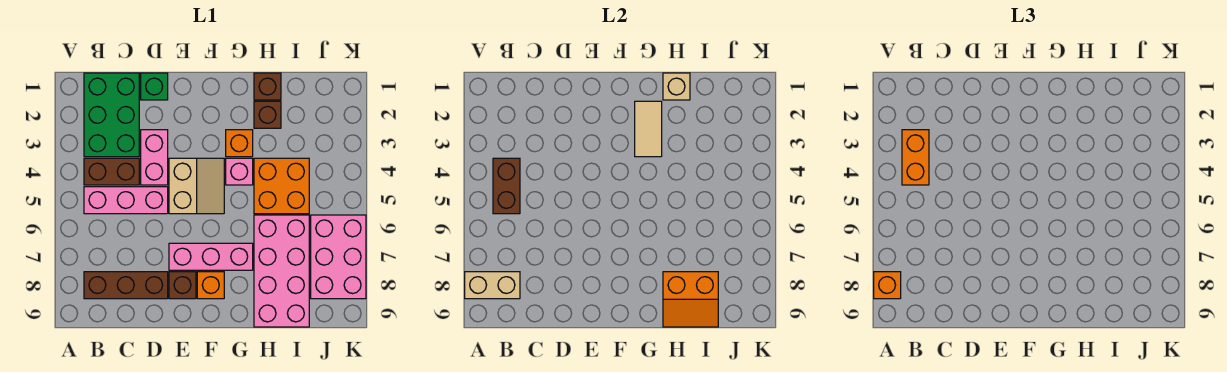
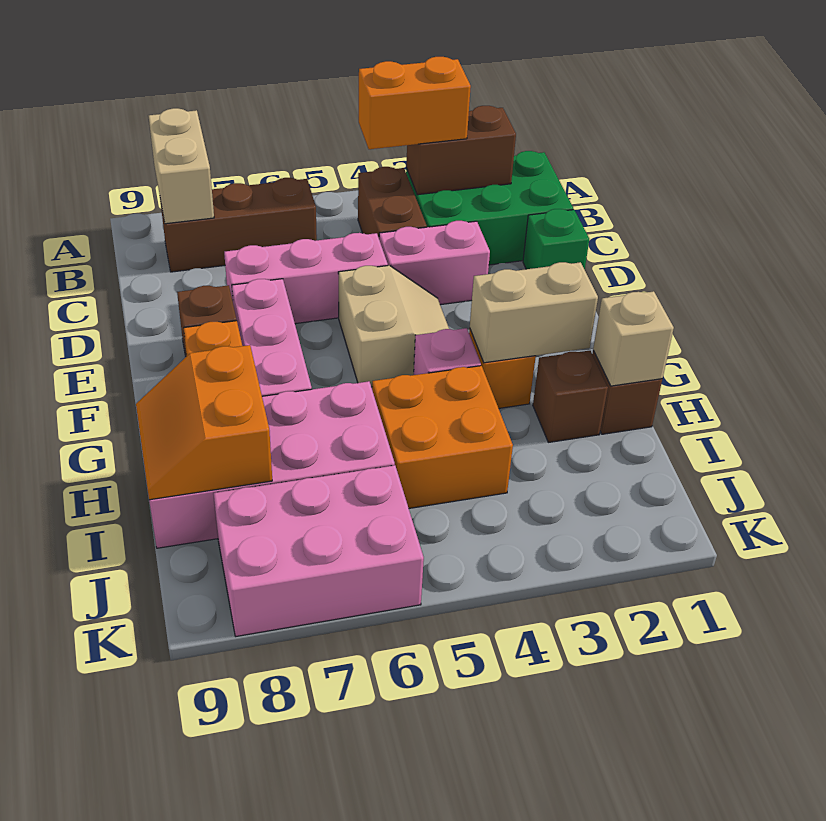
orange 1x1 brick [874,272,901,299] -> none
brown 1x2 brick [493,158,520,214] -> brown 1x2 brick moved to [406,106,516,195]
pink 1x3 brick [84,187,168,214] -> pink 1x3 brick turned to [224,233,388,324]
brown 1x3 brick [84,272,168,299] -> brown 1x3 brick turned to [160,178,317,272]
tan 2x2 slope [169,158,224,214] -> tan 2x2 slope turned to [338,265,449,387]
tan 1x2 tile [635,101,662,157] -> tan 1x2 brick [470,262,598,363]

